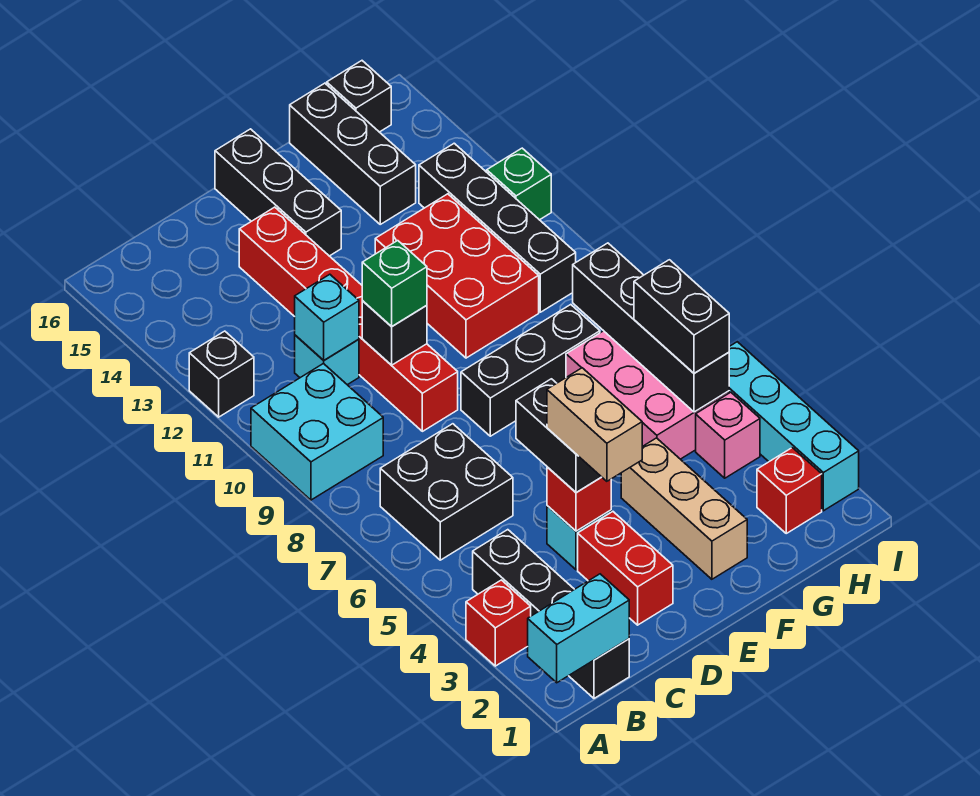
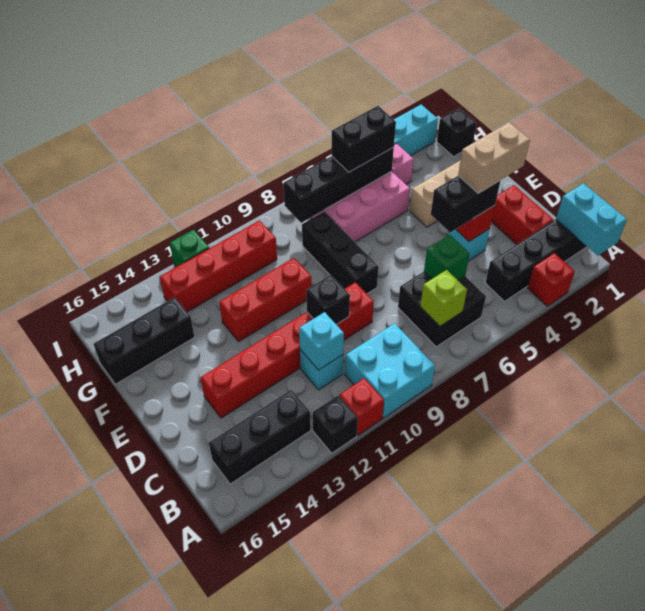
none -> lime 1x1 brick [420,270,467,326]
red 1x2 brick [578,512,673,625] -> red 1x2 brick turned to [492,185,554,245]
green 1x1 brick [362,241,427,327] -> green 1x1 brick moved to [424,235,470,280]
black 1x3 brick [215,129,341,256] -> black 1x3 brick moved to [209,390,311,484]
red 2x3 brick [375,194,539,358] -> red 1x3 brick [219,258,312,342]
red 1x1 brick [757,448,822,533] -> red 1x1 brick moved to [339,378,384,435]
black 1x4 brick [419,143,576,312] -> red 1x4 brick [160,220,277,312]
black 1x1 brick [327,61,391,132] -> black 1x1 brick moved to [437,108,477,157]

